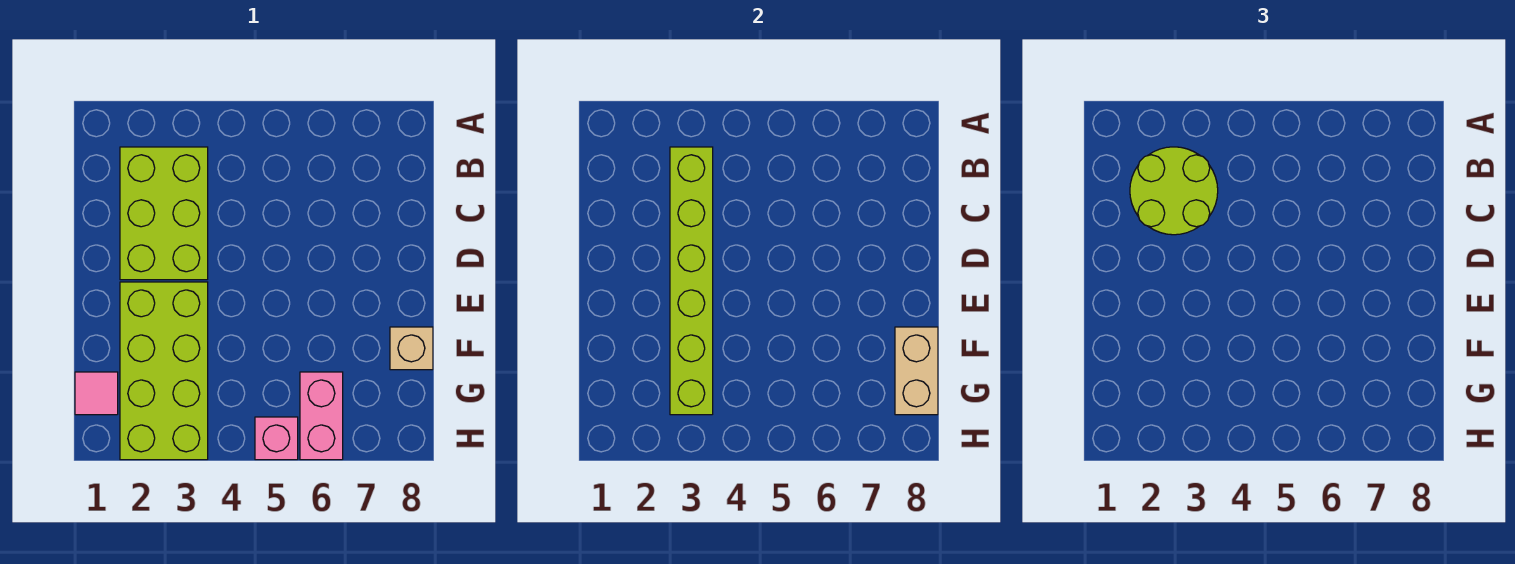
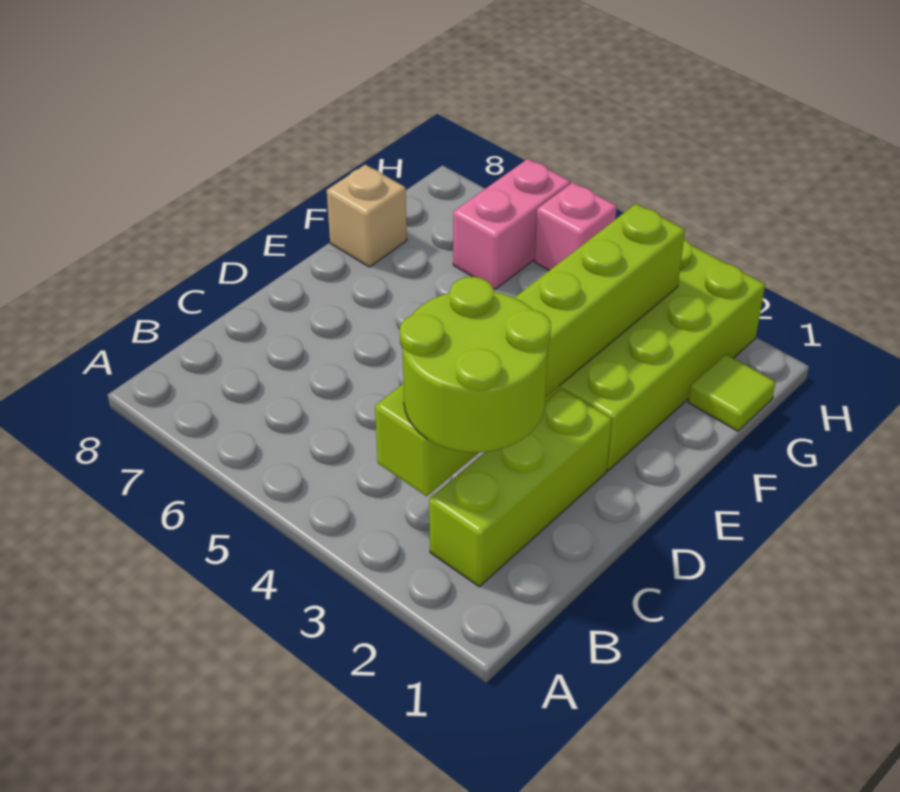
lime 2x3 brick [120,147,208,280] -> lime 1x3 brick [429,388,612,587]
tan 1x2 brick [895,327,938,415] -> none
pink 1x1 tile [75,372,118,415] -> lime 1x1 tile [688,354,775,431]

